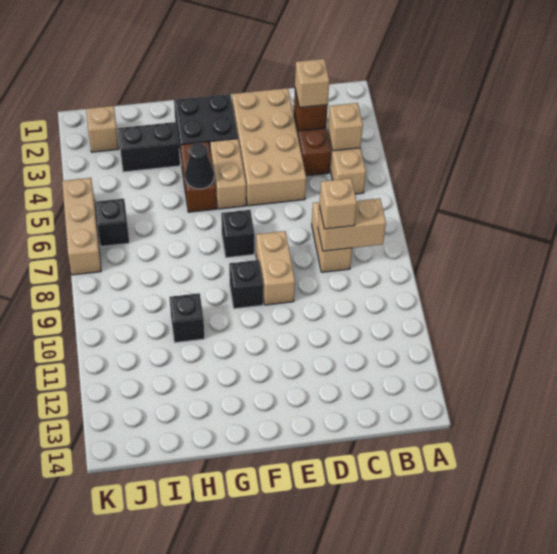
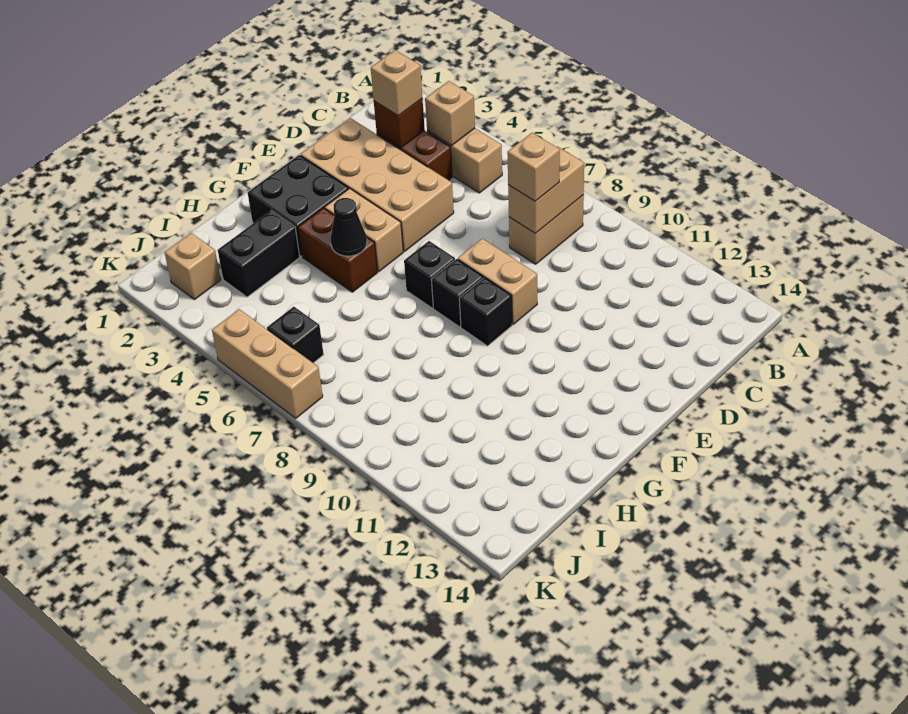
tan 1x2 brick [312,202,352,272] -> tan 1x2 brick turned to [509,195,584,264]
black 1x1 brick [169,293,205,343] -> black 1x1 brick moved to [431,259,483,327]

